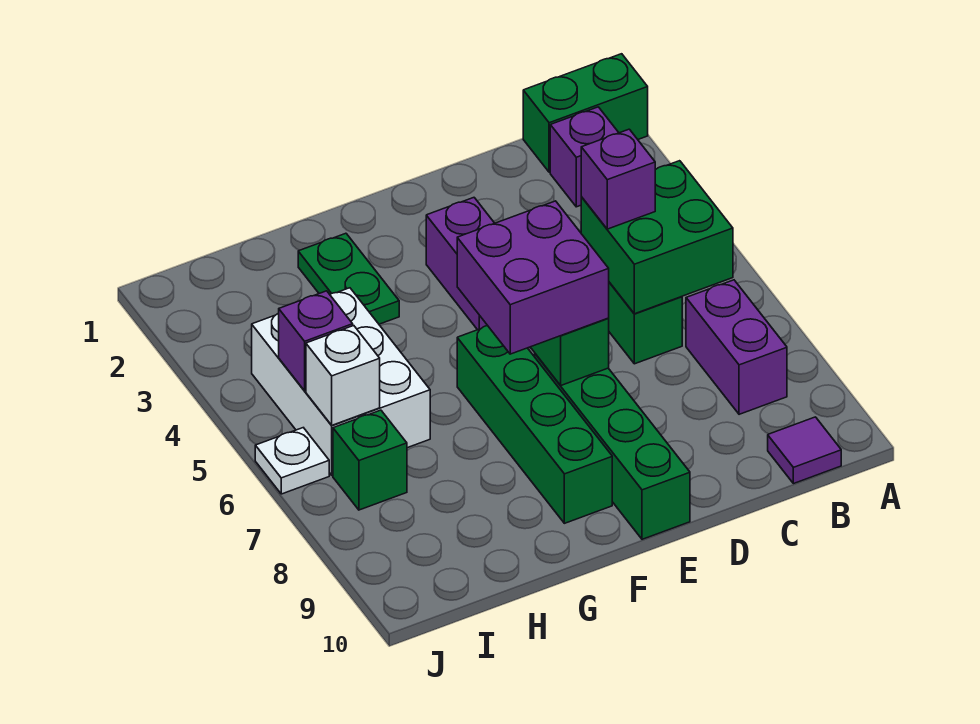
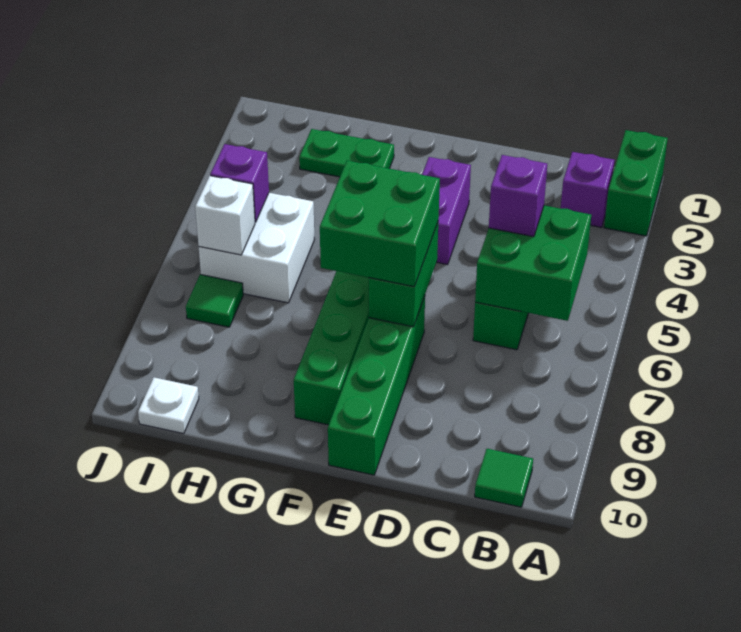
green 1x2 brick [523,54,648,172] -> green 1x2 brick turned to [604,130,668,236]
purple 1x2 brick [686,280,787,414] -> none
purple 1x1 tile [768,417,841,484] -> green 1x1 tile [475,449,533,507]
purple 2x2 brick [457,201,609,354] -> green 2x2 brick [320,161,440,287]
green 1x2 plate [298,233,399,324] -> green 1x2 plate turned to [299,129,394,177]
white 2x3 brick [252,288,430,475] -> white 2x2 brick [199,193,314,303]
green 1x1 brick [333,410,407,510] -> green 1x1 tile [186,275,243,327]
white 1x1 plate [255,428,329,494] -> white 1x1 plate moved to [138,377,199,434]

